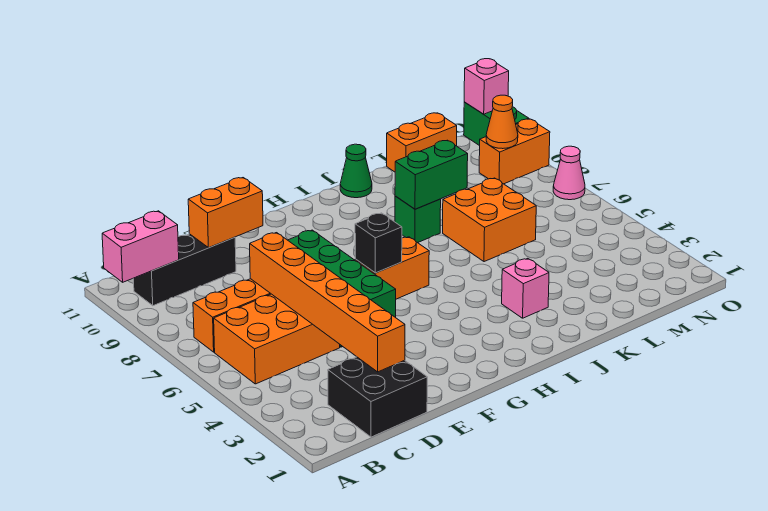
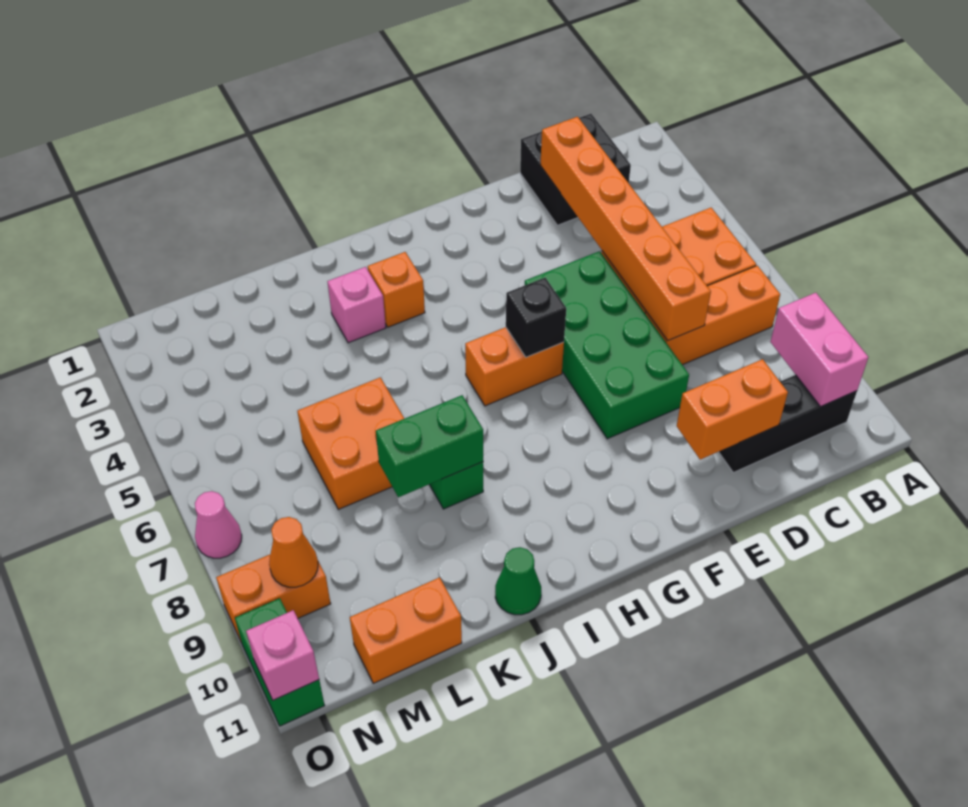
pink 1x2 brick [102,211,179,282] -> pink 1x2 brick turned to [770,293,868,406]
none -> orange 1x1 brick [368,252,425,327]

